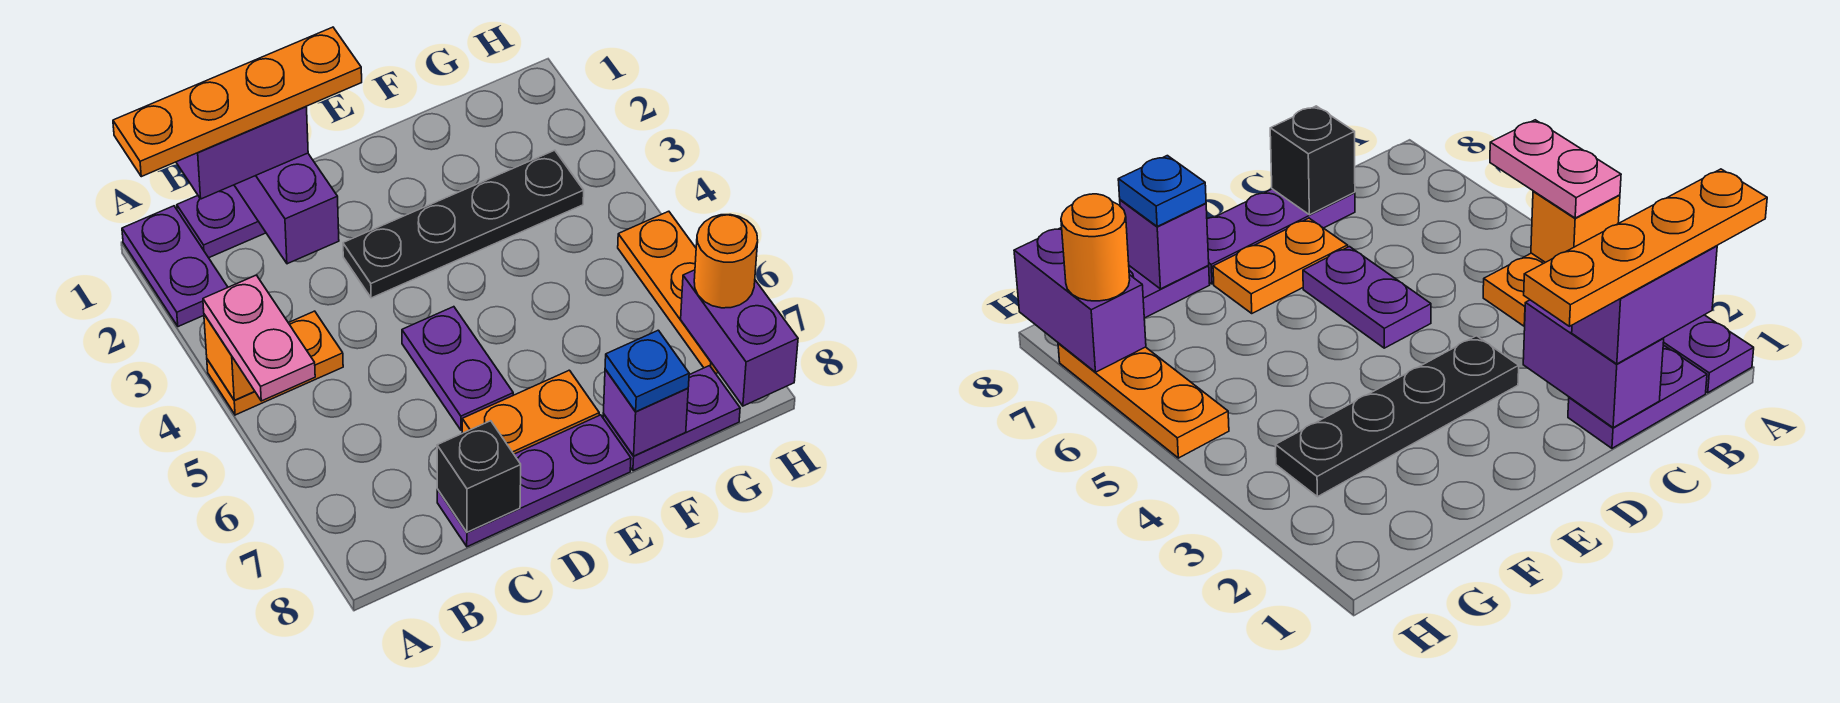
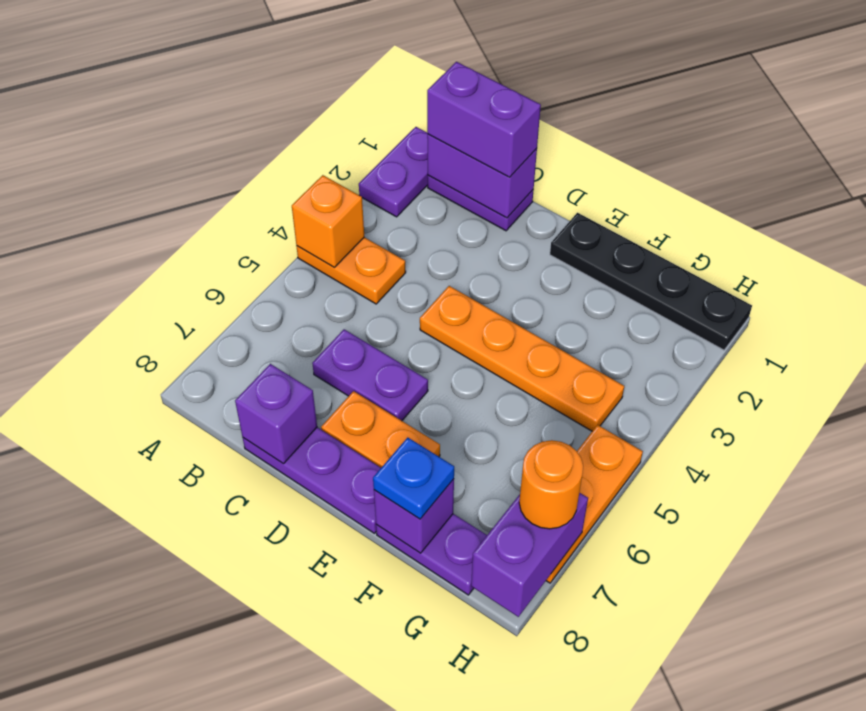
orange 1x4 plate [113,27,362,177] -> orange 1x4 plate moved to [420,286,624,431]
pink 1x2 plate [203,275,315,401] -> none
purple 1x2 brick [234,153,339,264] -> purple 1x2 brick turned to [427,134,537,218]
black 1x1 brick [437,421,521,532] -> purple 1x1 brick [235,364,317,464]
black 1x4 plate [343,150,584,298] -> black 1x4 plate moved to [550,213,752,350]
purple 1x2 plate [402,307,513,430] -> purple 1x2 plate turned to [312,329,428,421]

